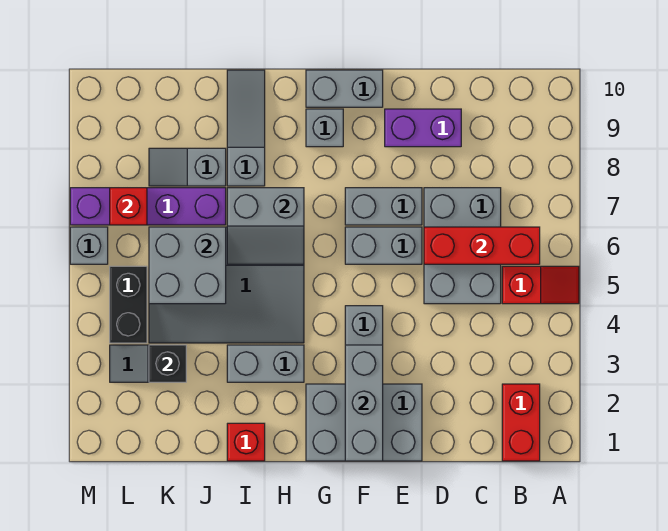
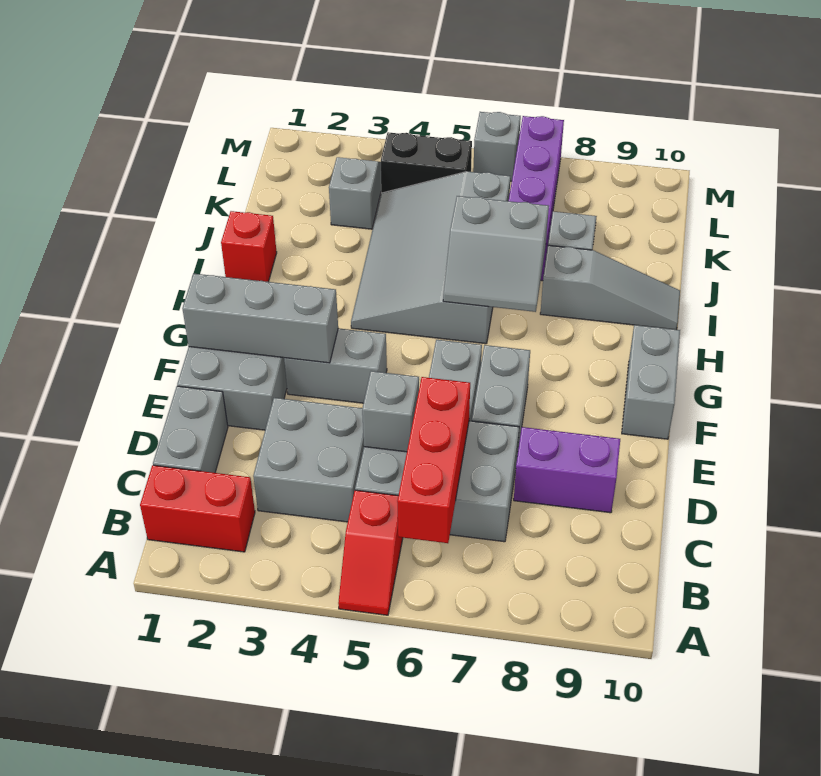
purple 1x2 brick [385,109,461,147] -> purple 1x2 brick turned to [514,427,620,513]
grey 1x1 brick [306,109,343,147] -> grey 1x1 brick moved to [362,371,419,452]
grey 1x2 brick [227,345,304,382] -> grey 1x2 brick moved to [153,386,228,473]
grey 2x2 slope [227,188,304,264] -> grey 2x2 slope turned to [443,196,549,312]
grey 2x2 brick [149,227,226,304] -> grey 2x2 brick moved to [253,398,364,522]
black 1x1 brick [149,345,186,382] -> none
red 1x1 brick [110,188,147,225] -> none

